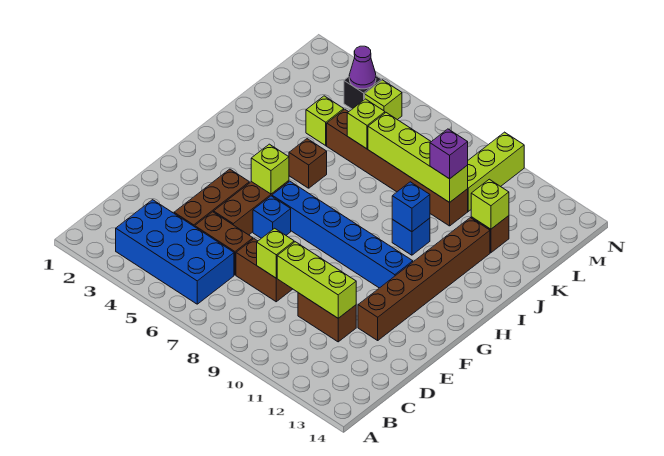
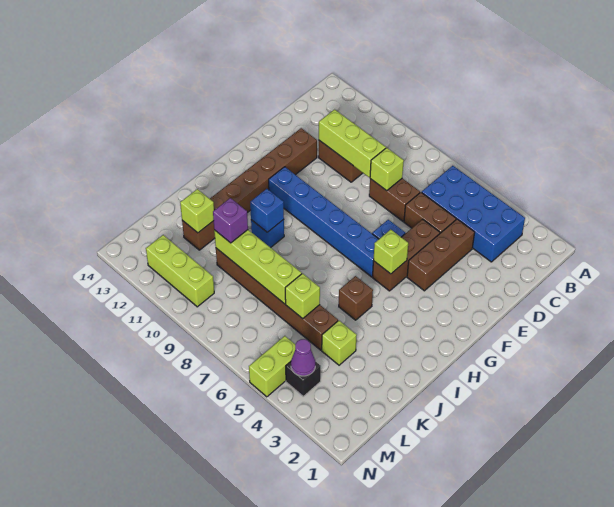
lime 1x3 brick [468,132,524,211] -> lime 1x3 brick turned to [146,235,214,307]
lime 1x1 brick [365,80,402,120] -> lime 1x2 brick [249,336,295,397]

